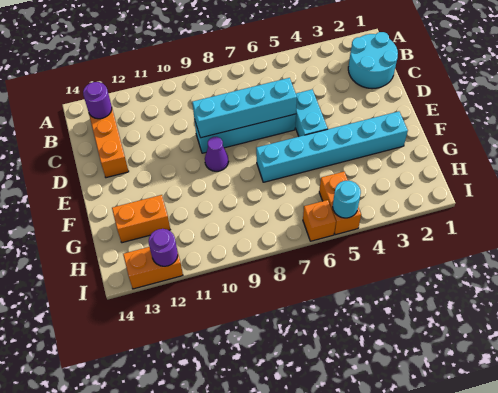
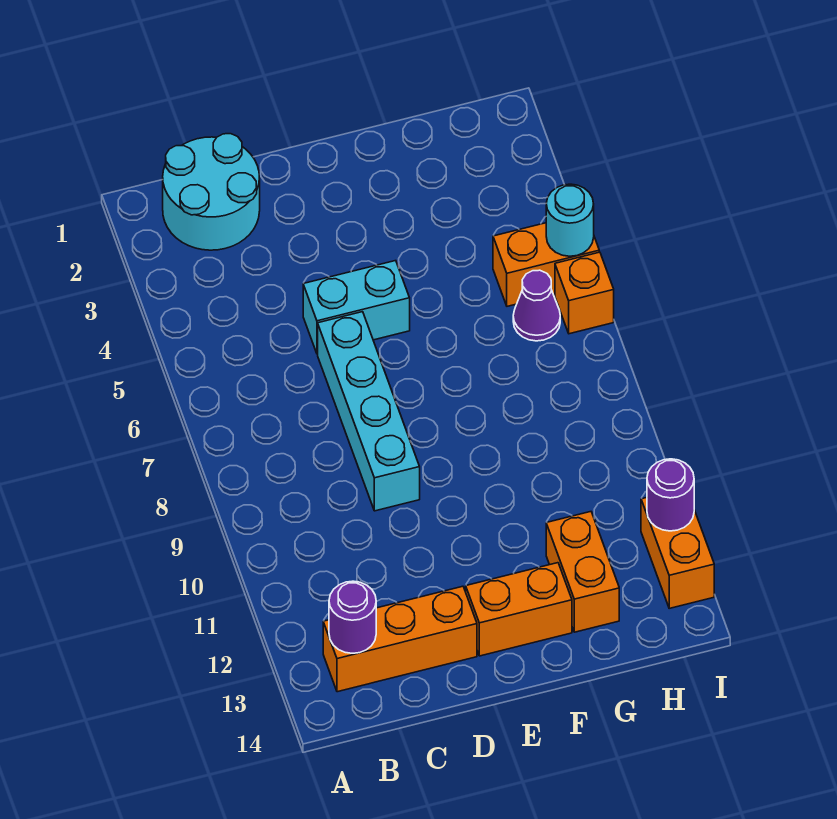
cyan 1x4 brick [192,78,297,138] -> none
purple 1x1 cone [205,137,228,171] -> purple 1x1 cone moved to [513,270,560,341]
none -> orange 1x2 brick [466,563,572,656]
cyan 1x6 brick [256,111,408,182] -> none

